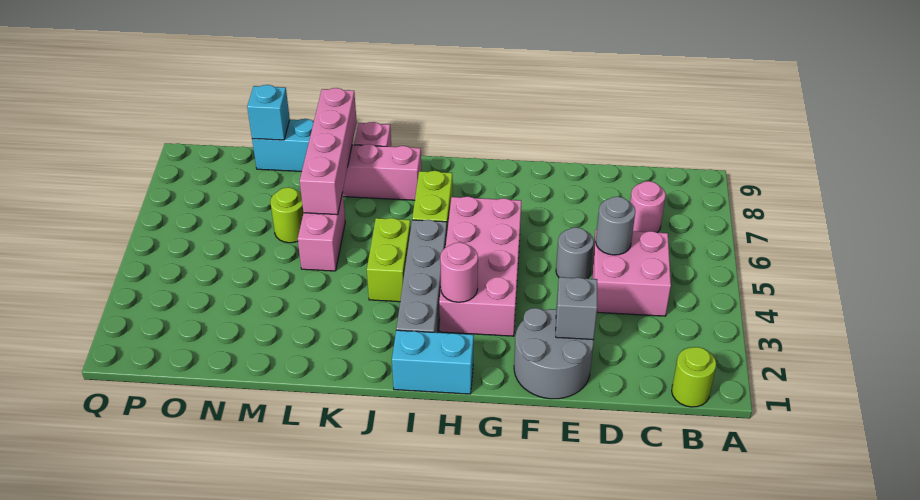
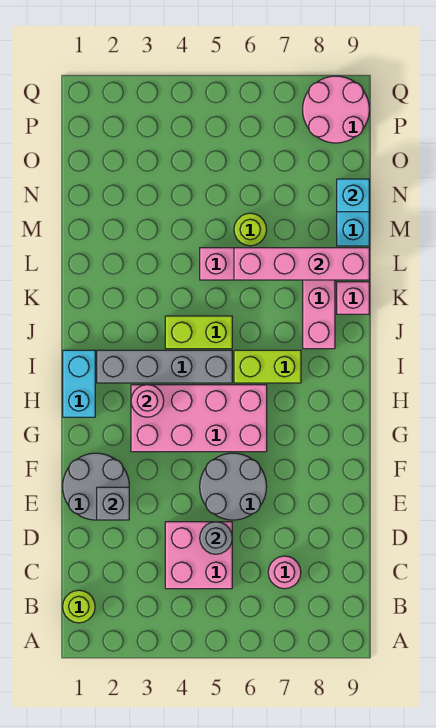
grey 1x1 round brick [556,227,594,279] -> grey 2x2 round brick [200,453,267,520]
none -> pink 2x2 round brick [303,76,369,143]

